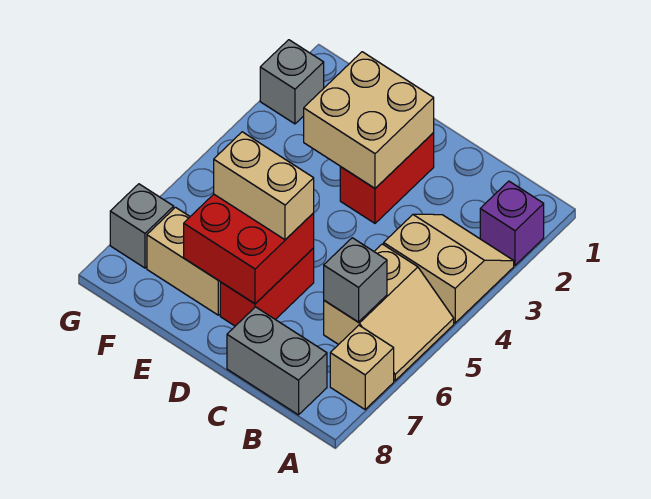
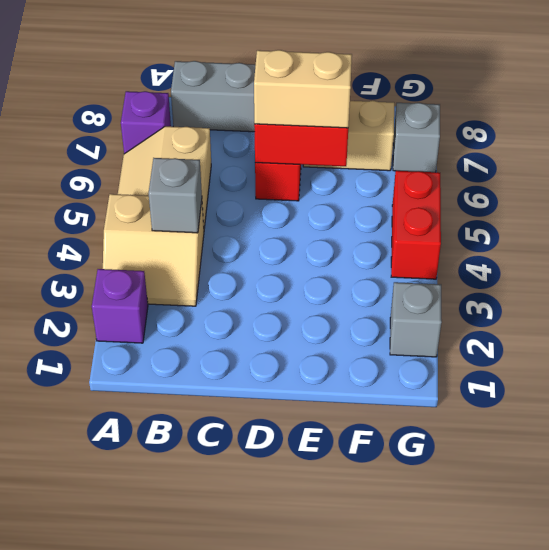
tan 1x1 brick [330,325,394,409] -> purple 1x1 brick [121,91,171,154]
grey 1x1 brick [324,238,387,322] -> grey 1x1 brick moved to [149,158,202,233]
red 1x2 brick [340,133,434,223] -> red 1x2 brick moved to [391,171,441,279]
tan 2x2 brick [304,52,434,188] -> none

